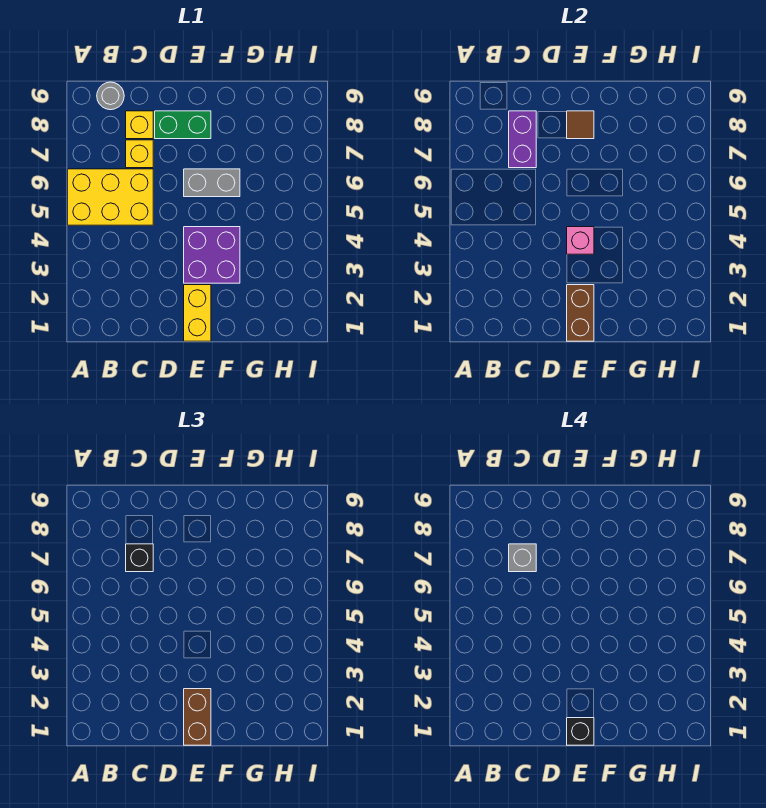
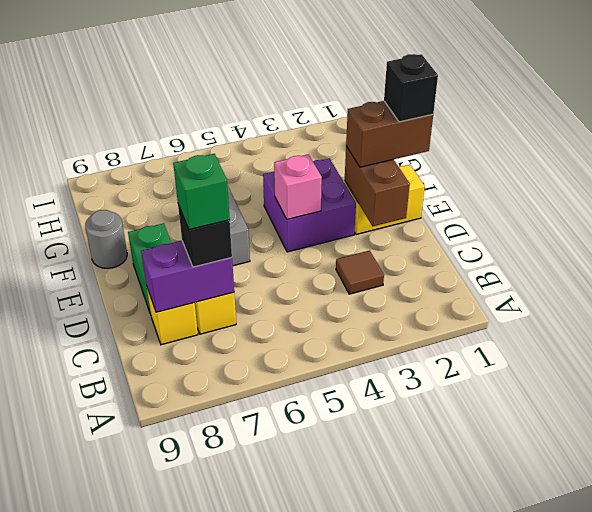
yellow 2x3 brick [68,169,153,225] -> none
grey 1x1 round brick [97,82,124,110] -> grey 1x1 round brick moved to [85,210,127,268]
grey 1x1 brick [509,544,536,572] -> green 1x1 brick [173,154,230,230]
brown 1x2 brick [567,285,594,341] -> brown 1x2 brick turned to [345,146,410,226]
brown 1x1 tile [567,111,594,139] -> brown 1x1 tile moved to [336,251,384,294]

